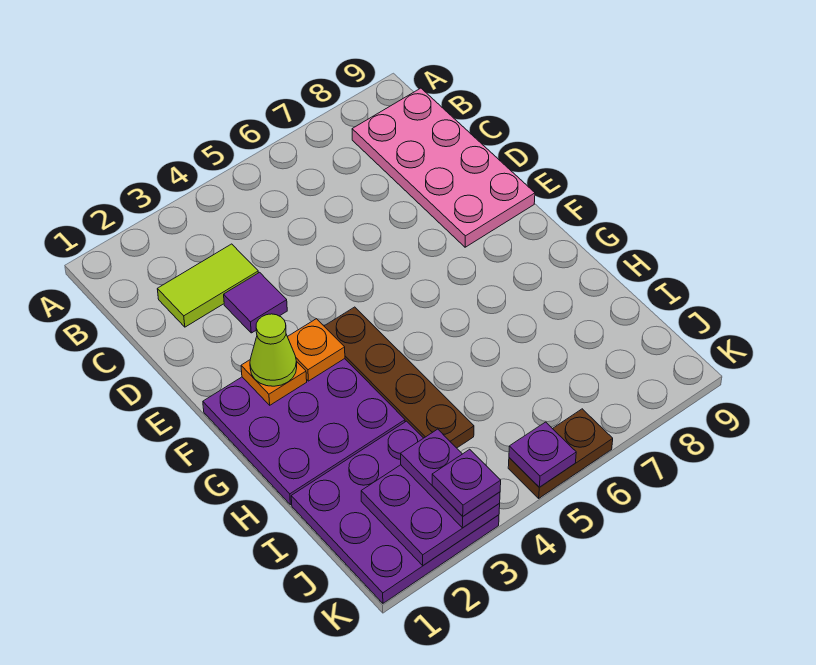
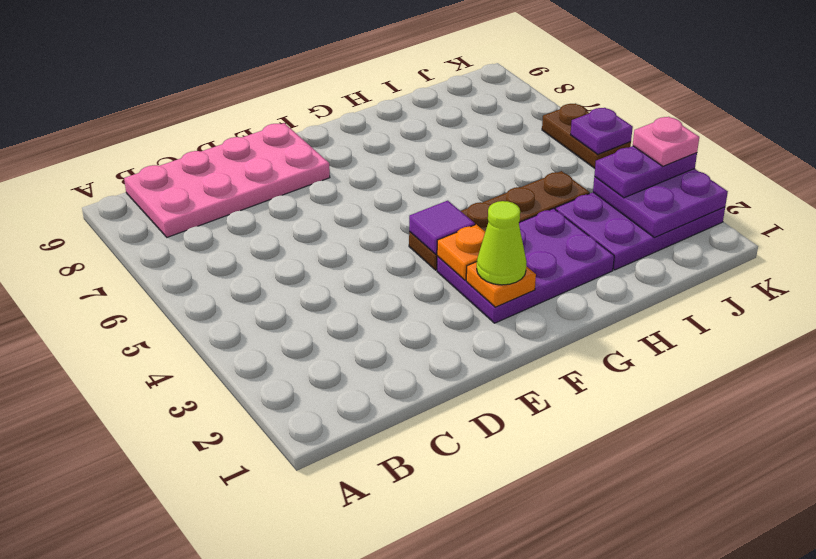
lime 1x2 tile [157,244,258,327] -> none
purple 1x1 tile [224,272,287,333] -> purple 1x1 tile moved to [409,201,475,254]
purple 3x3 plate [203,359,405,505] -> purple 2x3 plate [437,208,614,323]
purple 3x3 plate [291,421,499,603] -> purple 2x3 plate [555,192,725,270]
purple 1x1 plate [432,449,501,516] -> pink 1x1 plate [633,117,699,166]

